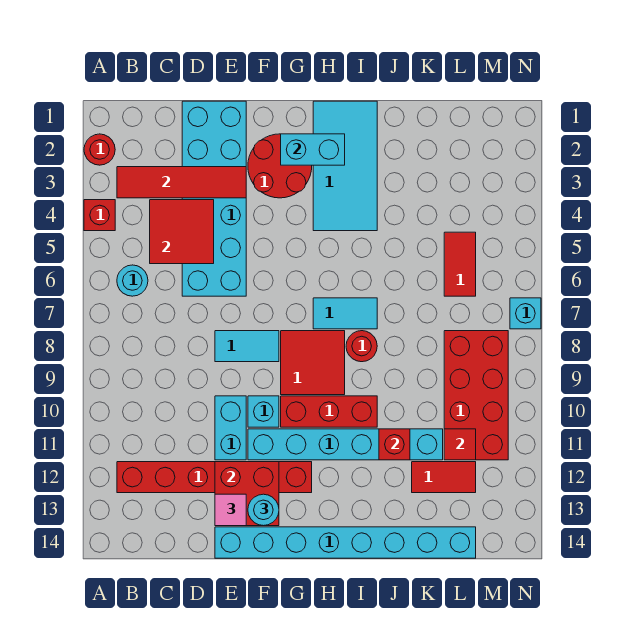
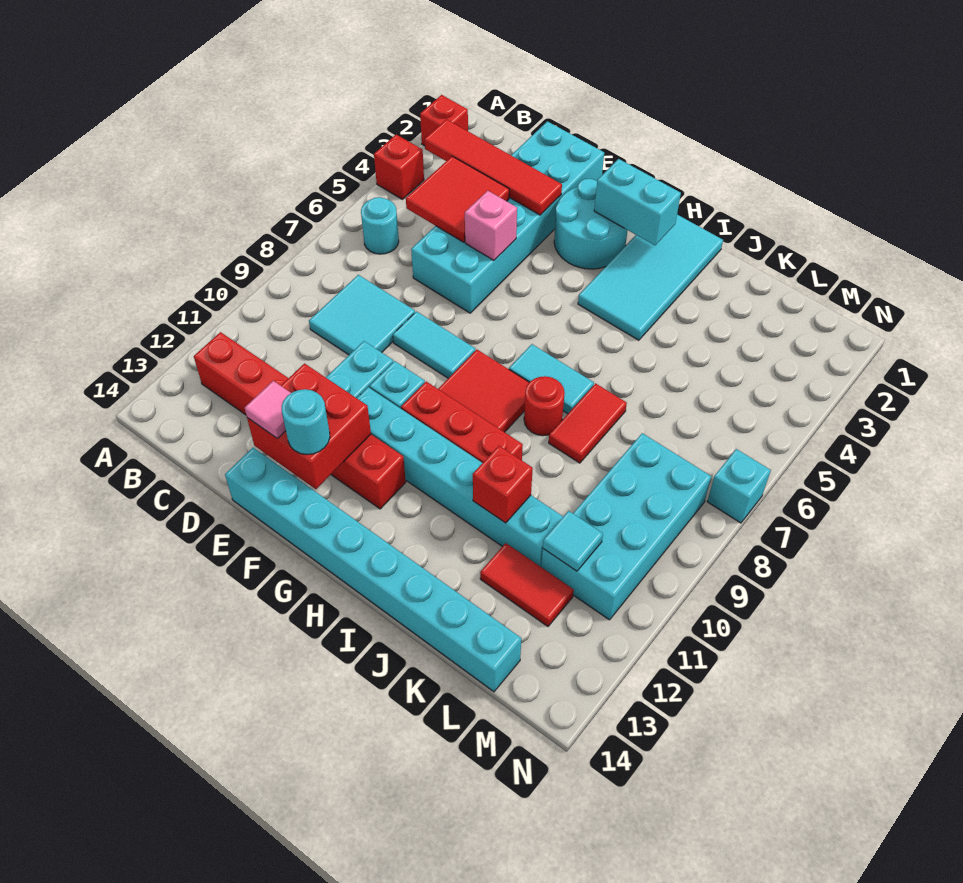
red 1x1 round brick [84,134,115,165] -> red 1x1 brick [420,95,468,146]
none -> cyan 2x2 tile [309,275,415,355]
none -> pink 1x1 brick [465,191,517,260]
red 2x2 round brick [248,134,312,198] -> cyan 2x2 round brick [554,179,628,269]
red 1x2 tile [444,232,476,296] -> red 1x2 tile moved to [549,383,627,463]
red 2x4 brick [444,331,508,460] -> cyan 2x4 brick [541,433,711,620]
red 1x1 tile [444,429,476,460] -> cyan 1x1 tile [543,511,603,571]

